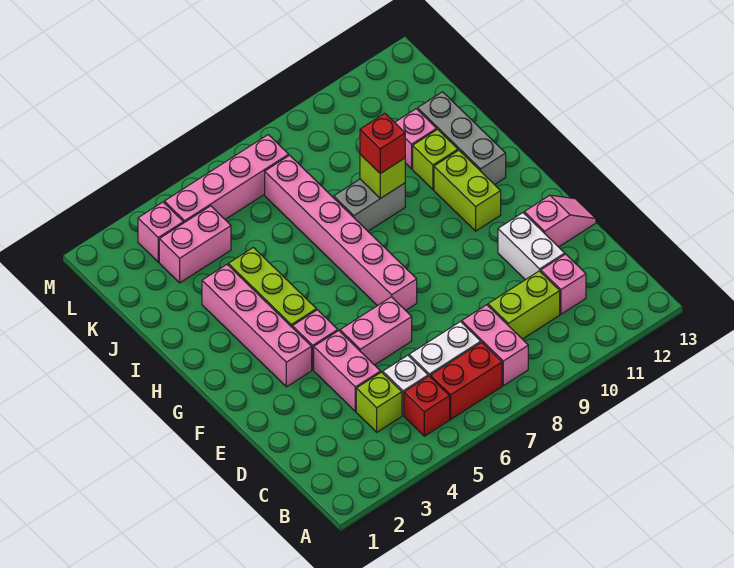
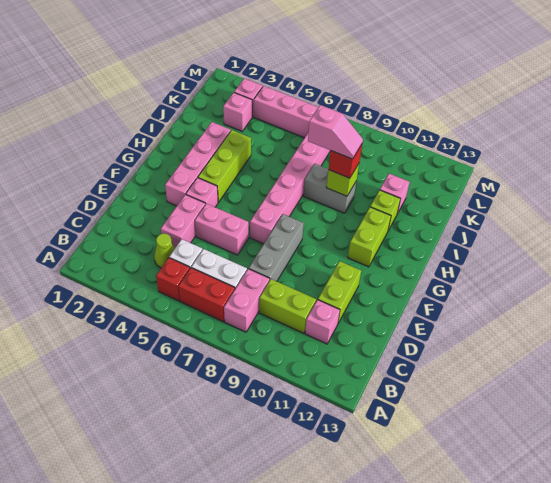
lime 1x1 brick [356,372,402,432] -> lime 1x1 cone [154,233,175,268]
white 1x2 brick [498,213,565,280] -> lime 1x2 brick [318,261,361,323]
pink 1x2 slope [524,195,596,247] -> pink 1x2 slope moved to [308,105,363,159]
grey 1x3 brick [418,92,506,185] -> grey 1x3 brick moved to [249,214,304,281]
pink 1x2 brick [159,206,231,283] -> pink 1x1 brick [223,93,252,131]

